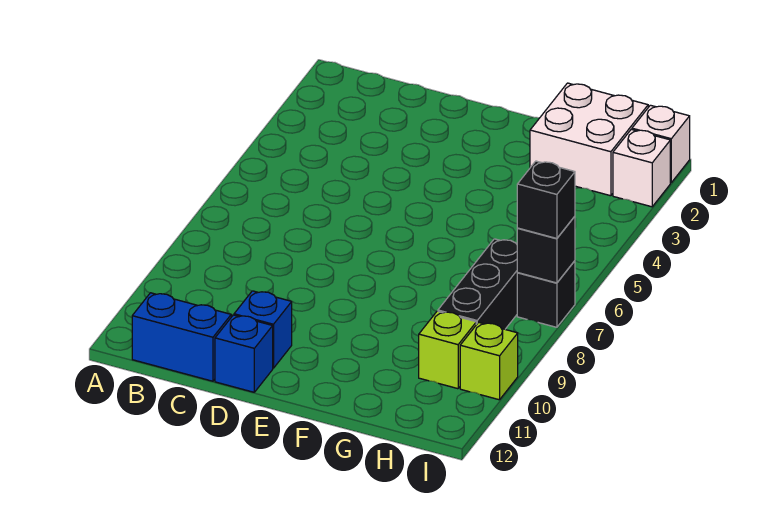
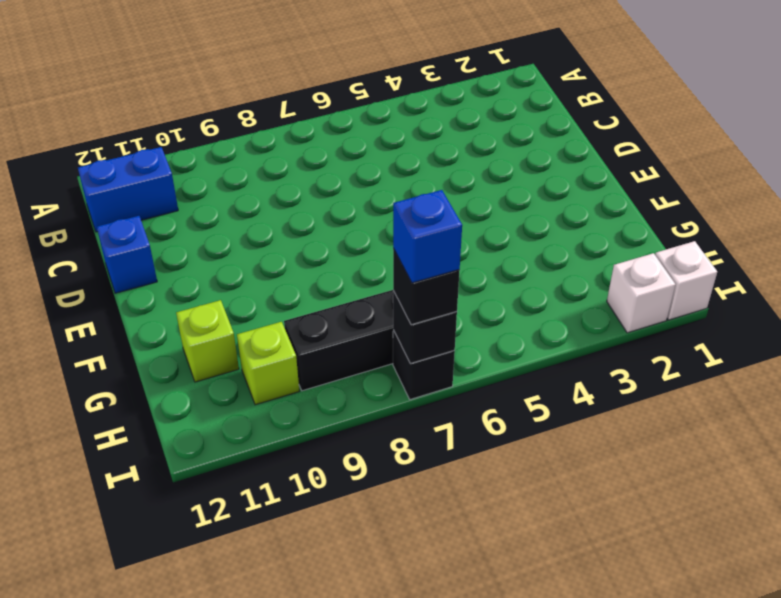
blue 1x2 brick [132,293,231,381] -> blue 1x2 brick turned to [78,147,178,232]
blue 1x1 brick [234,291,292,368] -> blue 1x1 brick moved to [393,190,462,283]
white 2x2 brick [530,83,648,196] -> none
lime 1x1 brick [460,322,518,400] -> lime 1x1 brick moved to [176,300,239,382]

